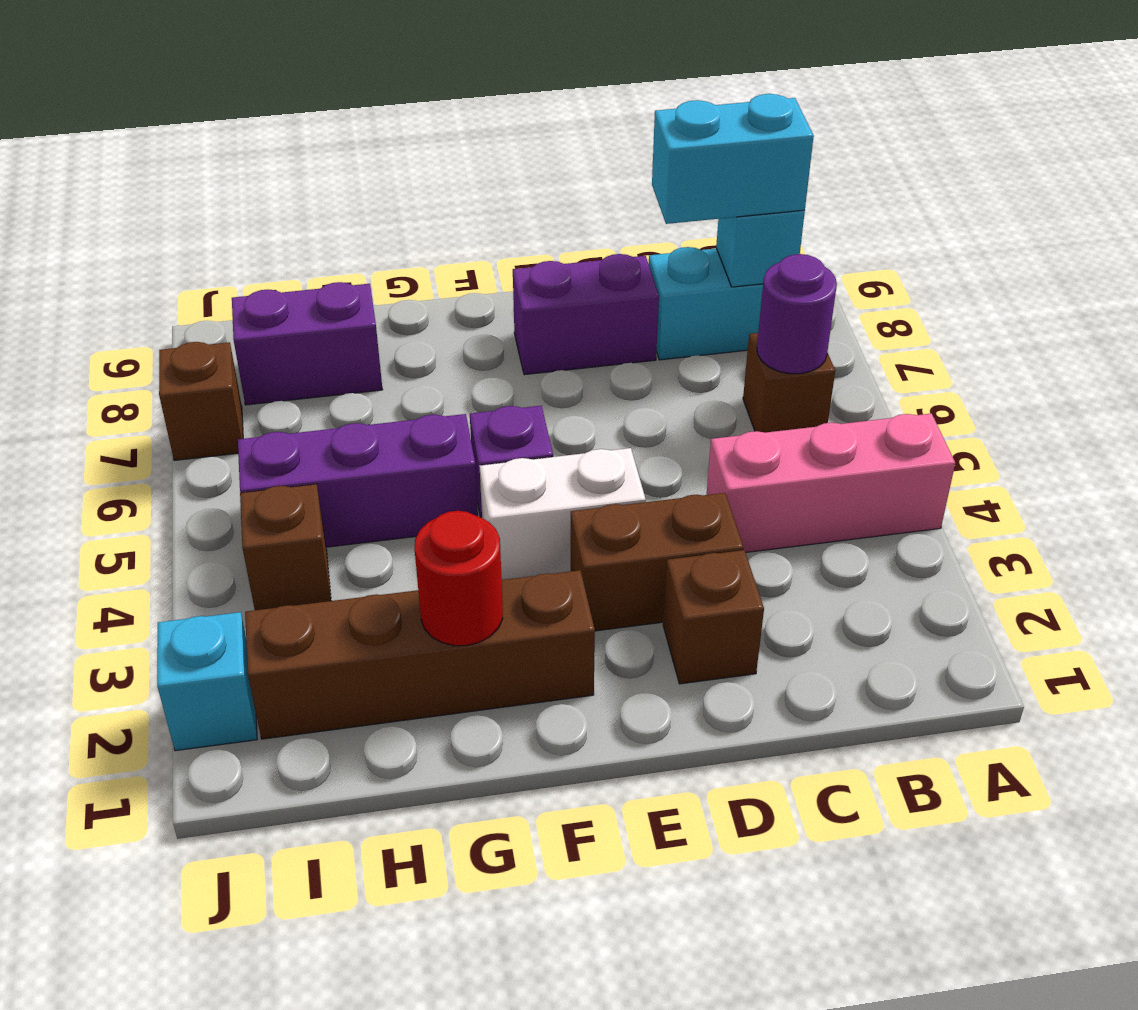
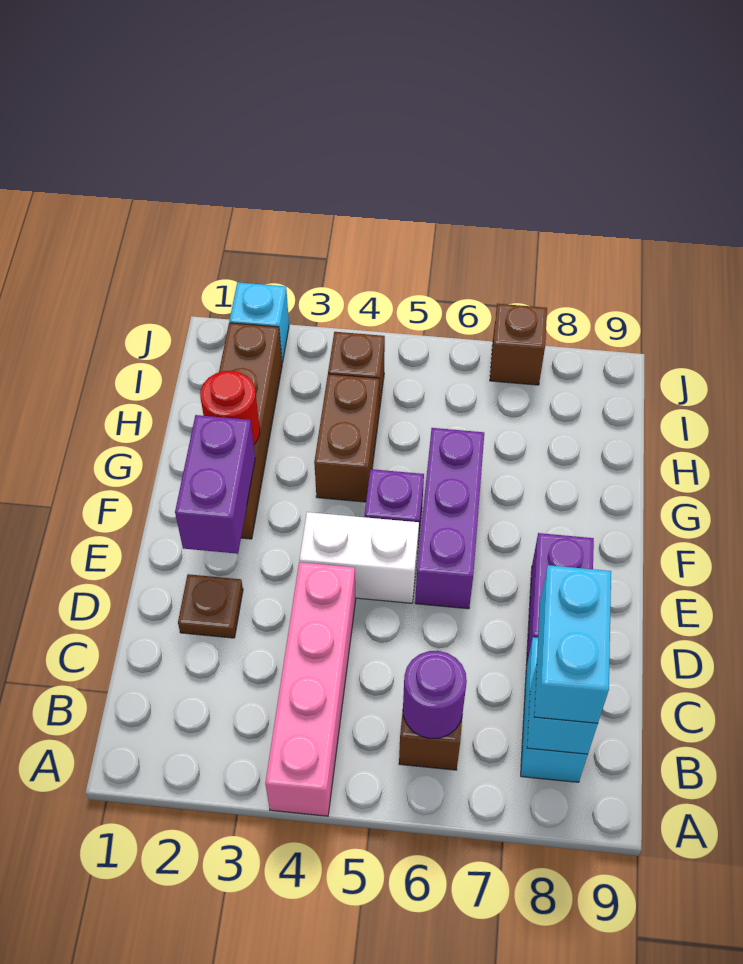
pink 1x3 brick [707,413,955,553] -> pink 1x4 brick [265,562,356,816]
brown 1x1 brick [663,550,764,684] -> brown 1x1 plate [178,574,243,638]
brown 1x2 brick [571,493,744,631] -> brown 1x2 brick moved to [314,374,379,502]
white 1x2 brick [480,448,646,580] -> white 1x2 brick turned to [299,512,419,603]
purple 1x3 brick [238,414,478,547] -> purple 1x3 brick moved to [415,428,484,609]
purple 1x2 brick [232,282,383,405] -> purple 1x2 brick moved to [175,415,255,554]

